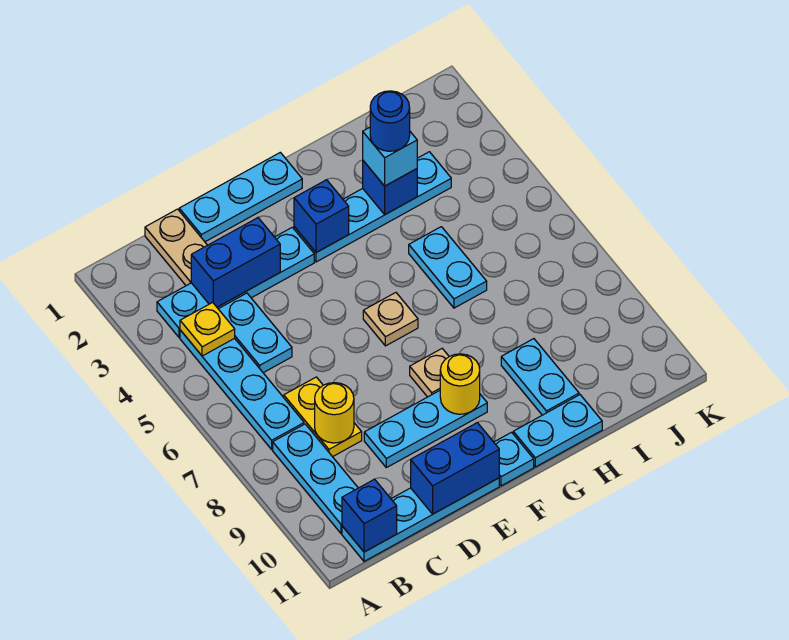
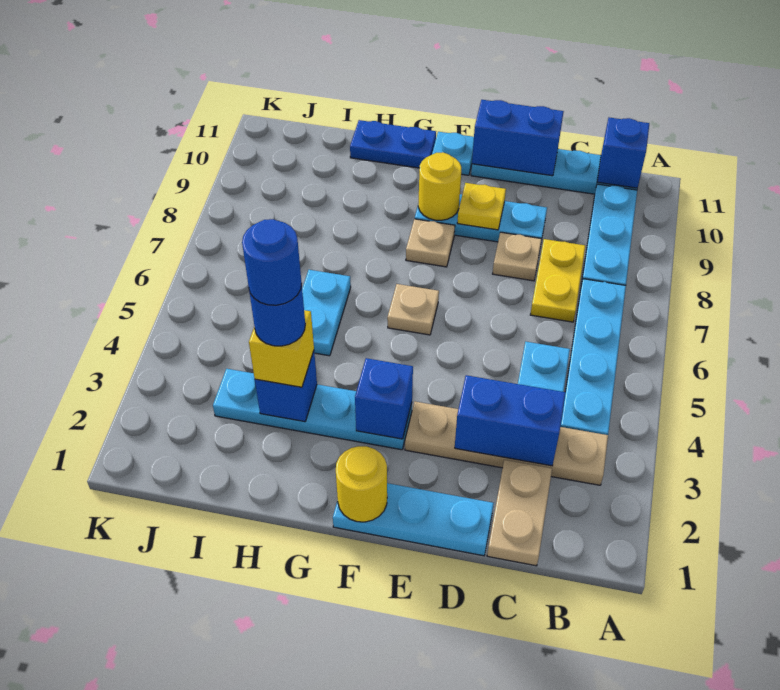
cyan 1x4 plate [157,227,314,337] -> tan 1x4 plate [405,402,608,485]
yellow 1x1 plate [180,302,235,356] -> yellow 1x1 plate moved to [457,183,506,230]
yellow 1x1 round brick [315,383,354,443] -> yellow 1x1 round brick moved to [336,446,387,522]
none -> tan 1x1 plate [493,232,542,281]
cyan 1x2 plate [513,395,602,467] -> blue 1x2 plate [350,120,436,168]
cyan 1x1 brick [363,127,417,186] -> yellow 1x1 brick [249,310,314,387]
none -> blue 1x1 round brick [242,219,302,305]
cyan 1x2 plate [501,339,579,415] -> none

